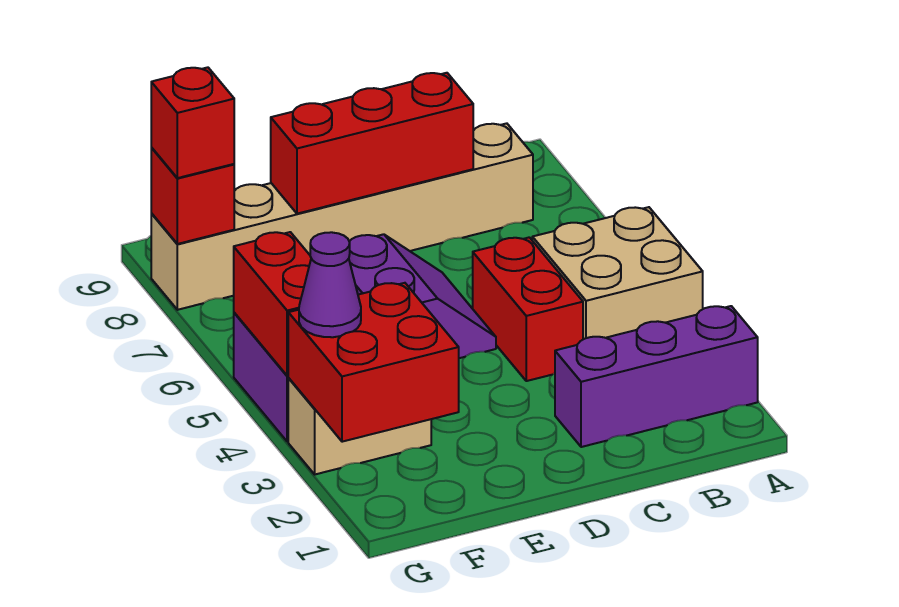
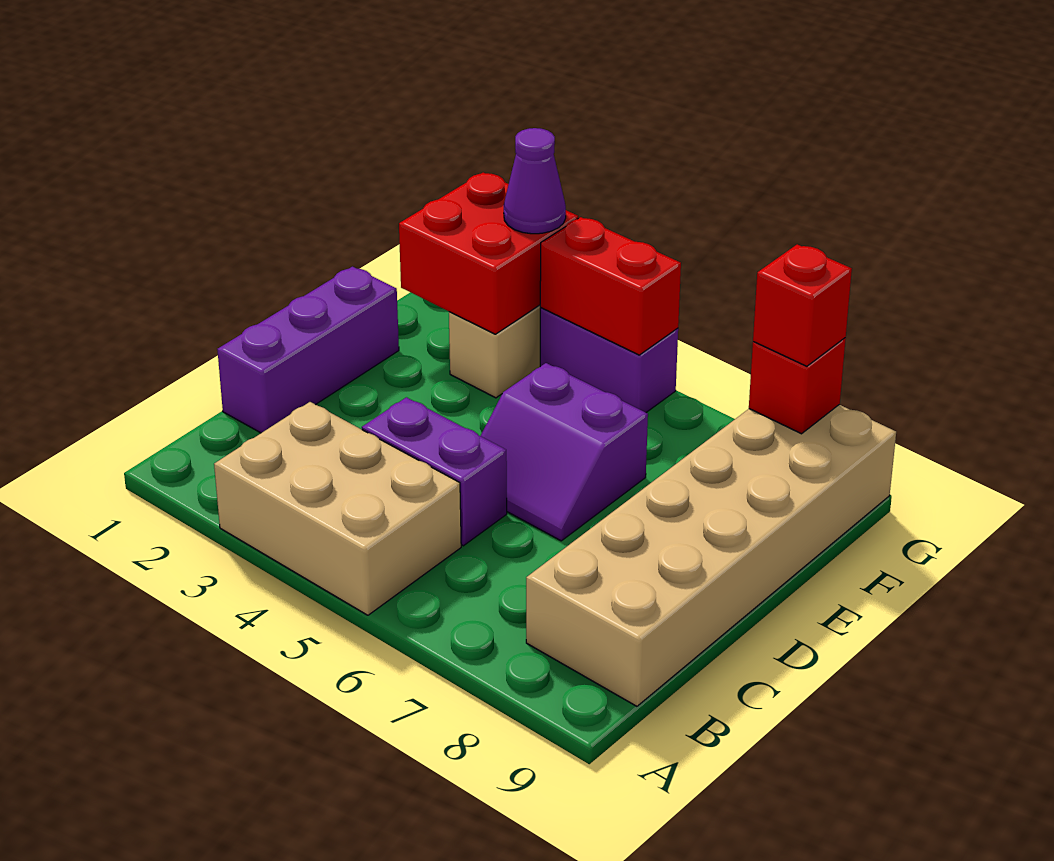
purple 1x3 brick [555,306,758,447] -> purple 1x3 brick moved to [217,267,399,433]
tan 2x2 brick [532,207,703,339] -> tan 2x3 brick [214,402,461,615]
tan 1x6 brick [151,123,533,310] -> tan 2x6 brick [526,405,896,706]
red 1x2 brick [473,237,583,381] -> purple 1x2 brick [362,397,507,546]
red 1x3 brick [271,73,473,214] -> none

